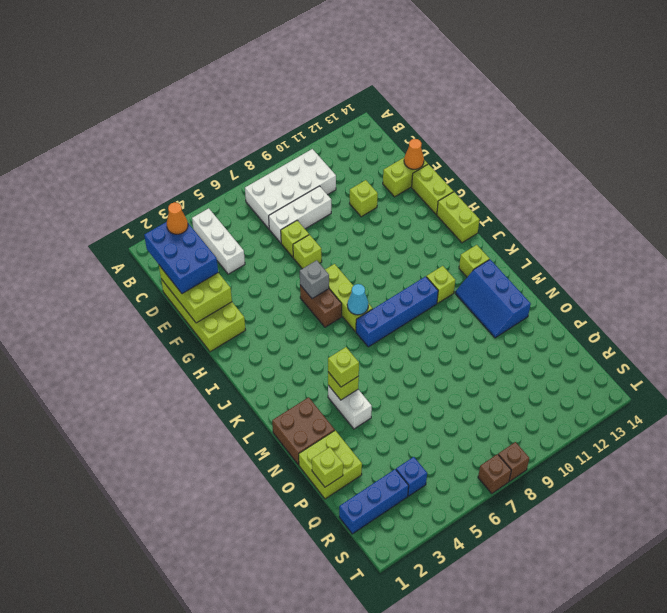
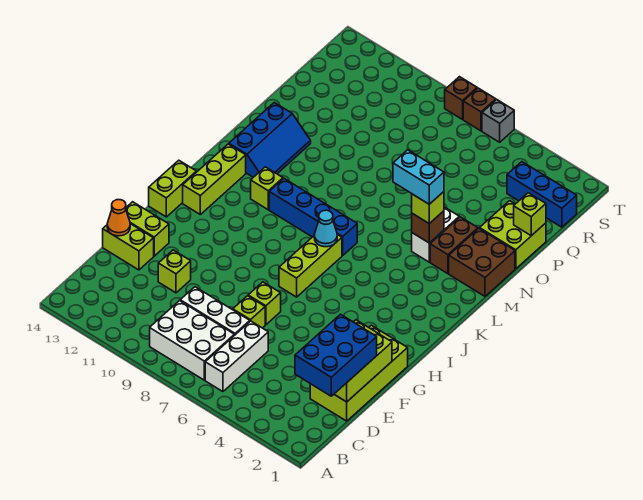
white 1x3 brick [192,208,245,274] -> white 1x3 brick moved to [205,321,268,392]
white 2x4 brick [245,149,336,229] -> white 2x3 brick [150,301,234,380]
orange 1x1 cone [167,202,188,234] -> none
lime 1x2 brick [412,164,453,215] -> lime 1x2 brick turned to [126,202,169,256]
brown 1x2 brick [300,285,342,327] -> brown 1x2 brick moved to [430,217,478,274]
grey 1x1 brick [300,260,329,299] -> grey 1x1 brick moved to [482,100,514,142]
lime 1x1 brick [459,245,489,277] -> lime 1x3 brick [183,144,246,214]
lime 1x1 brick [328,372,359,400] -> brown 1x1 brick [412,211,444,243]
none -> cyan 1x2 brick [393,150,444,204]
blue 1x1 brick [396,457,427,496] -> none

